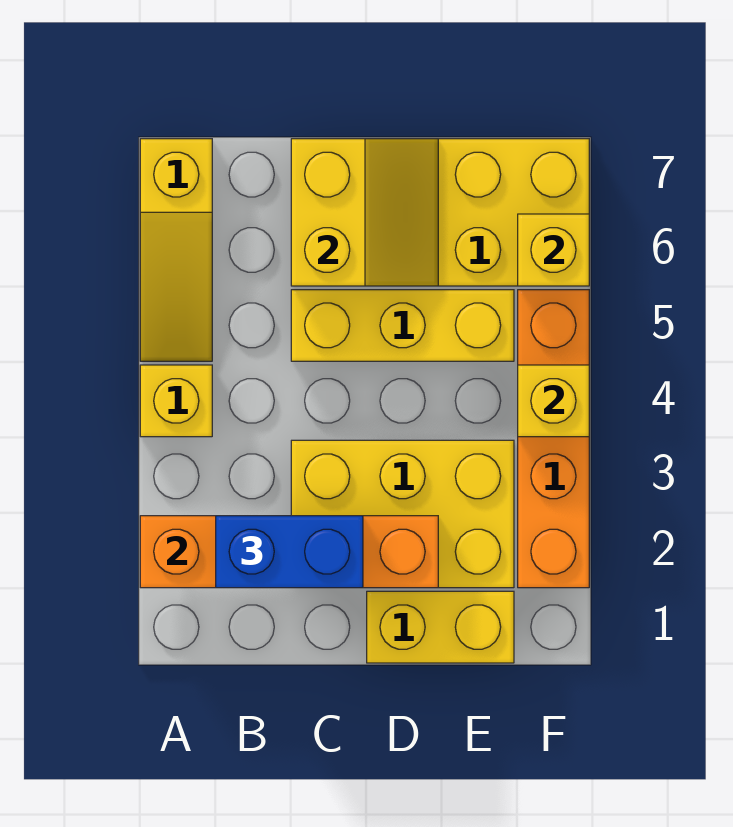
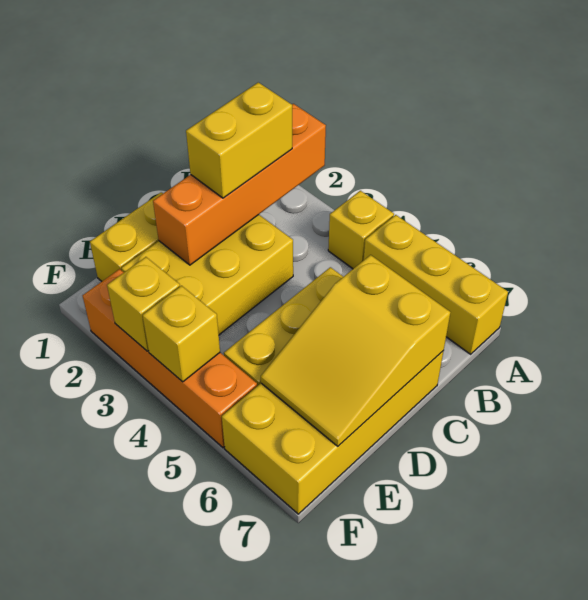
yellow 1x3 slope [140,139,212,361] -> yellow 1x3 brick [364,215,508,354]
blue 1x2 brick [216,516,363,588] -> yellow 1x2 brick [186,82,292,198]
yellow 2x2 slope [291,139,438,286] -> yellow 2x3 slope [261,255,451,446]
yellow 1x1 brick [518,214,589,286] -> yellow 1x1 brick moved to [107,257,180,351]

